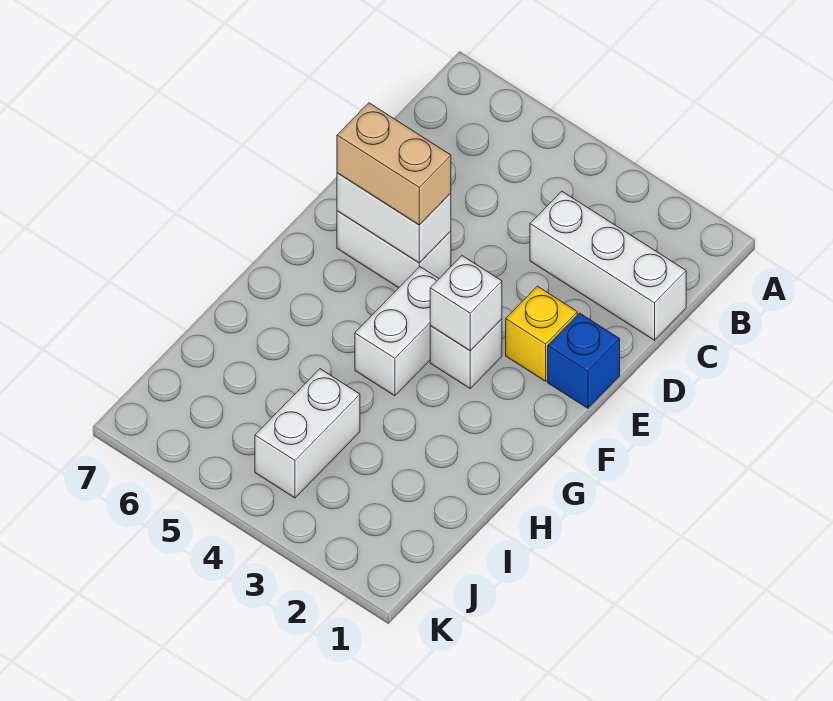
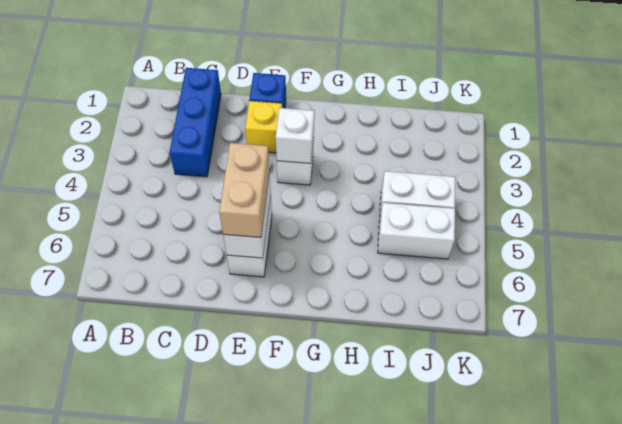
white 1x3 brick [530,191,686,340] -> blue 1x3 brick [170,68,221,177]
white 1x2 brick [355,267,439,396] -> white 1x2 brick moved to [378,203,455,259]

